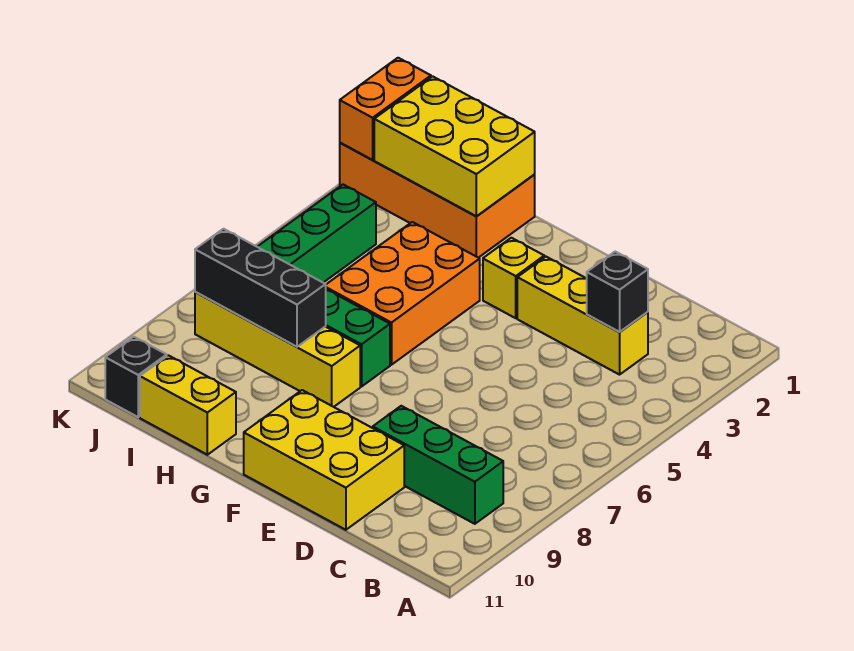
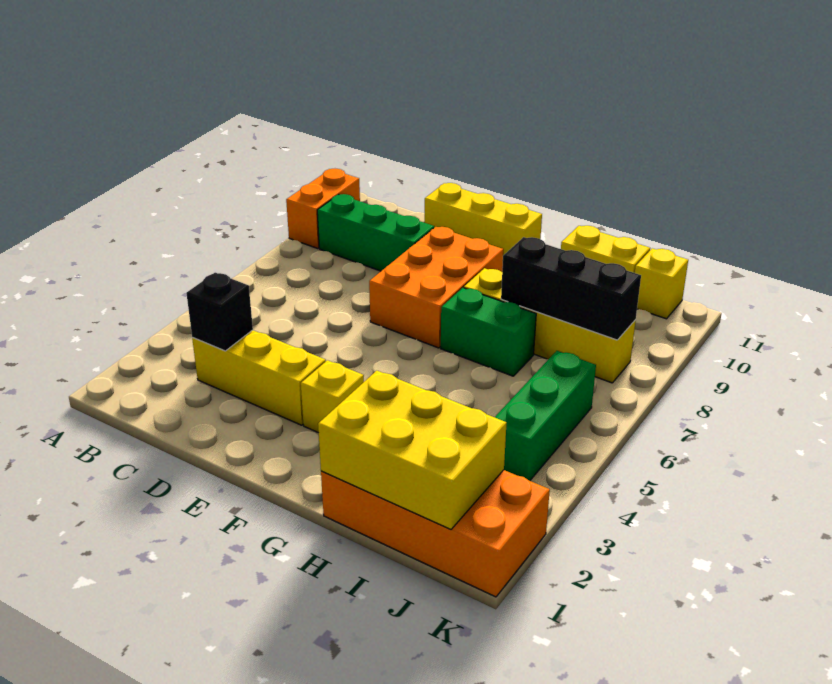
yellow 2x3 brick [244,390,404,530] -> yellow 1x3 brick [425,183,542,255]
orange 2x3 brick [326,222,480,365] -> orange 2x3 brick moved to [369,227,503,348]
black 1x1 brick [105,337,167,417] -> yellow 1x1 brick [635,248,688,319]
orange 1x2 brick [340,58,431,160] -> orange 1x2 brick moved to [286,169,360,248]

